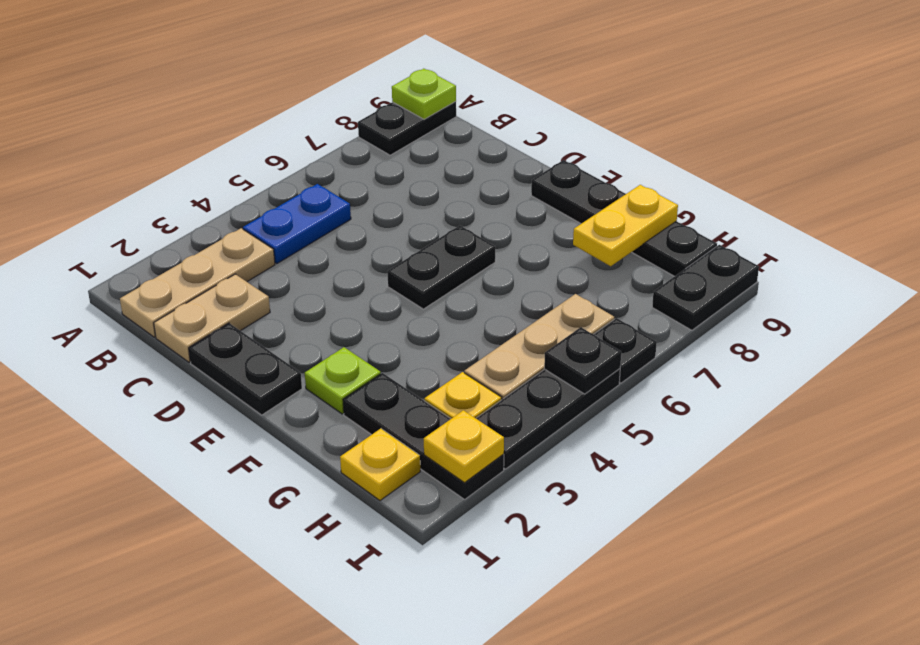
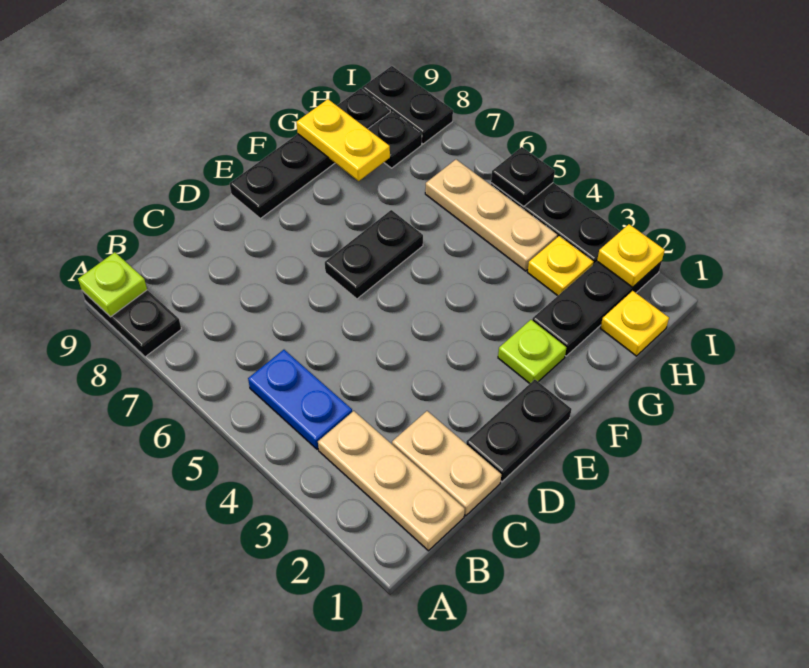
black 1x2 plate [387,226,495,309] -> black 1x2 plate turned to [325,210,423,299]
black 1x1 plate [594,318,657,383] -> black 1x1 plate moved to [368,111,422,168]

